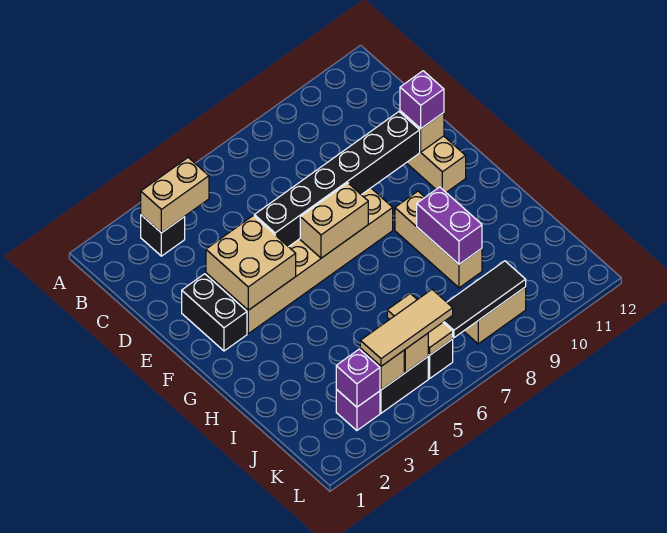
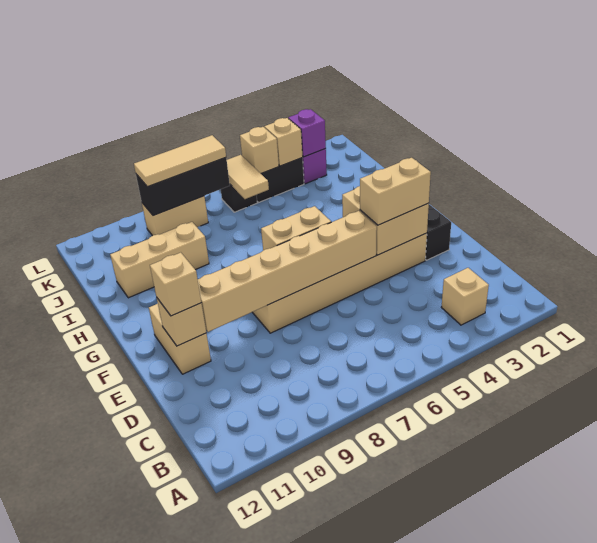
black 1x1 brick [141,215,185,256] -> tan 1x1 brick [441,268,489,325]
tan 1x2 brick [141,158,209,233] -> tan 1x2 brick moved to [360,158,431,225]
black 1x6 brick [254,112,420,247] -> tan 1x6 brick [198,211,377,332]
purple 1x1 brick [400,71,444,129] -> tan 1x1 brick [150,253,201,316]
tan 1x3 brick [395,191,482,288] -> tan 1x3 brick turned to [110,222,209,298]
purple 1x2 brick [417,187,482,264] -> none
tan 1x3 tile [360,290,453,366] -> tan 1x3 tile moved to [134,135,226,187]
black 1x3 tile [443,261,526,338] -> black 1x3 brick [136,158,230,216]

